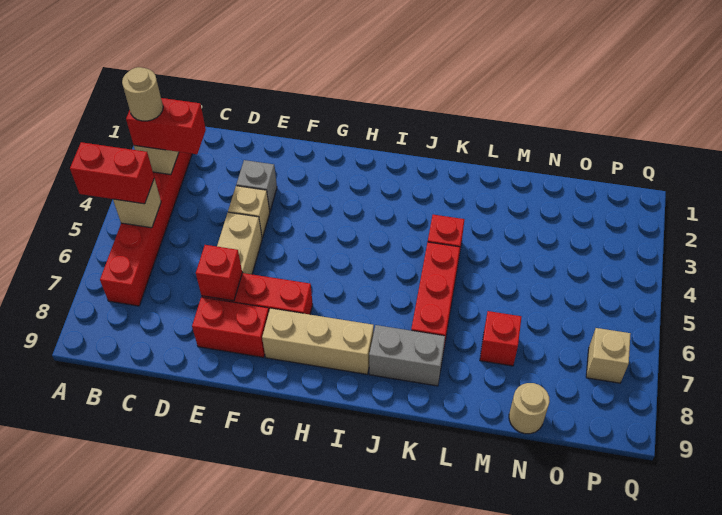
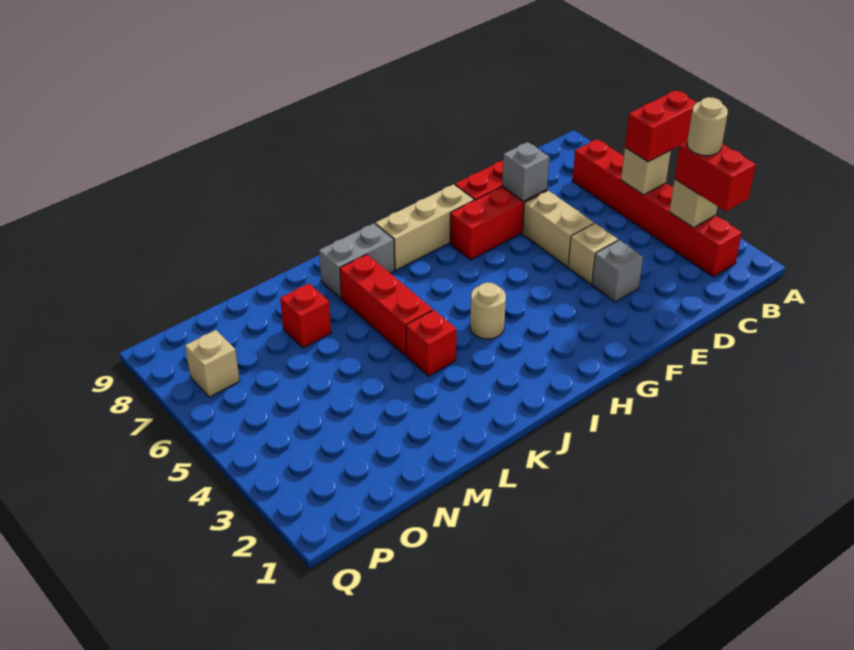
red 1x2 brick [126,98,206,154] -> red 1x2 brick turned to [675,141,756,211]
red 1x1 brick [196,245,242,301] -> grey 1x1 brick [502,142,550,201]
tan 1x1 round brick [509,383,550,434] -> tan 1x1 round brick moved to [470,282,506,339]

